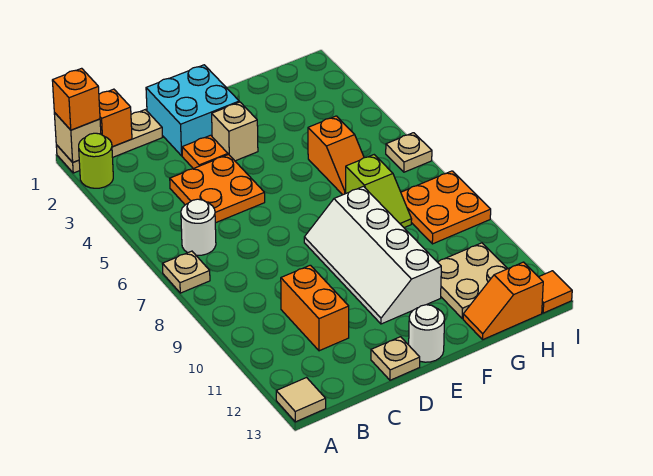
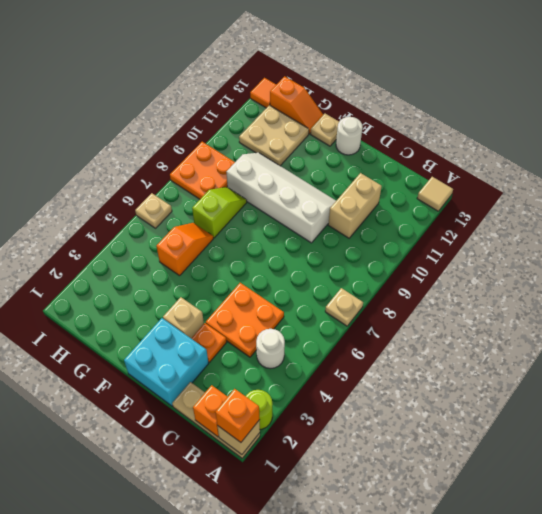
white 1x1 round brick [181,199,216,255] -> white 1x1 round brick moved to [256,329,285,369]
orange 1x2 brick [281,265,349,351] -> tan 1x2 brick [328,173,382,238]
tan 1x1 plate [371,337,420,380] -> tan 1x1 plate moved to [310,114,339,146]
white 2x4 slope [304,186,441,324] -> white 2x4 slope turned to [226,153,336,243]

